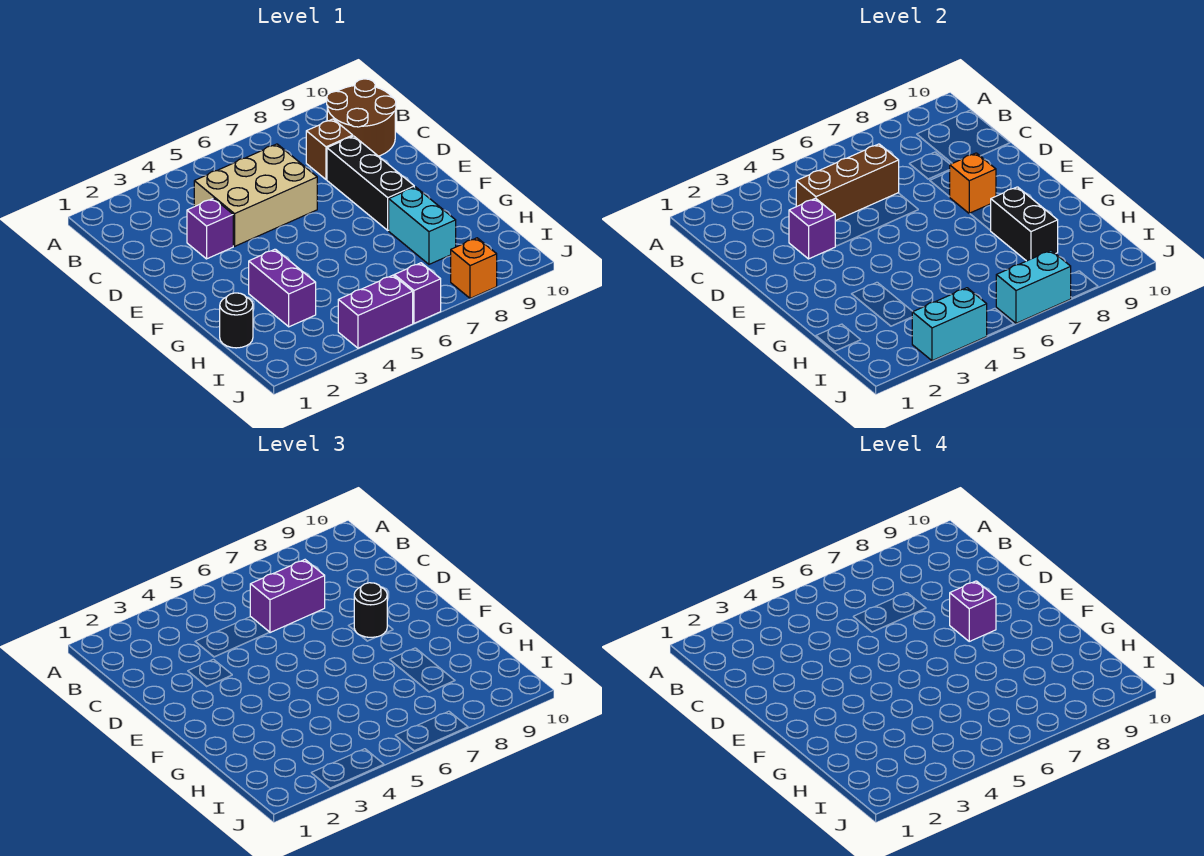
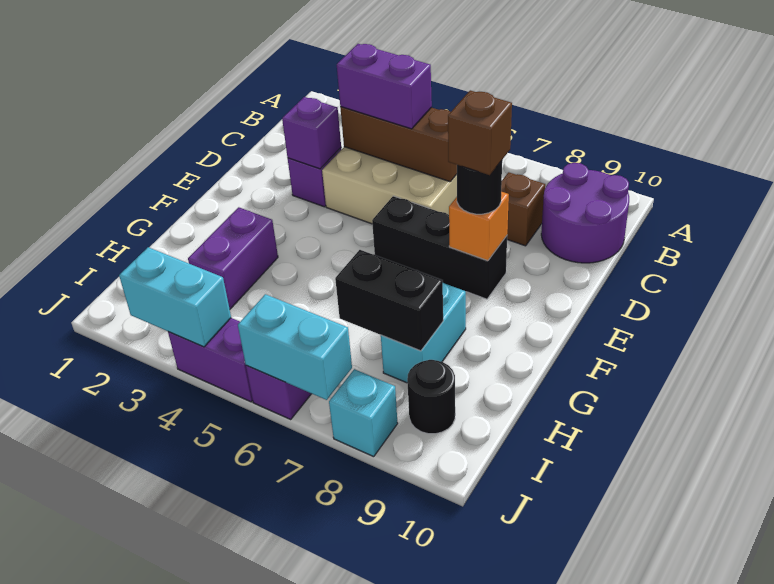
brown 2x2 round brick [327,79,396,156] -> purple 2x2 round brick [541,163,629,263]
purple 1x2 brick [250,560,325,633] -> purple 1x2 brick moved to [337,44,432,129]
black 1x3 brick [327,136,414,230] -> black 1x3 brick turned to [372,196,507,299]
purple 1x1 brick [950,581,996,641] -> brown 1x1 brick [448,90,512,175]
black 1x2 brick [991,187,1058,261] -> black 1x2 brick turned to [335,250,443,351]
black 1x1 round brick [220,293,253,348] -> black 1x1 round brick moved to [407,360,455,434]
orange 1x1 brick [451,238,497,298] -> cyan 1x1 brick [329,369,398,457]

